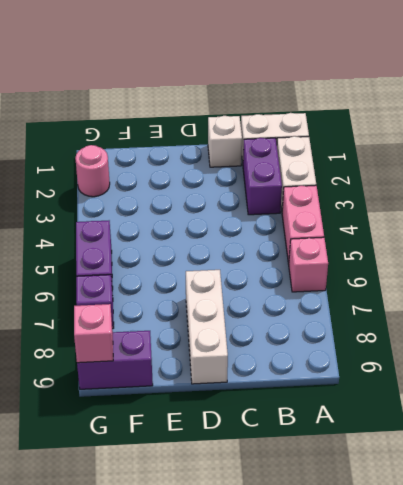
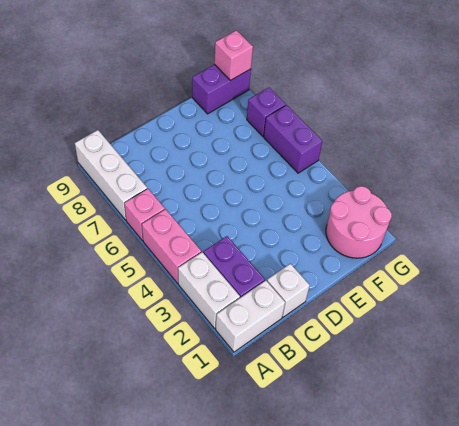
white 1x3 brick [186,270,228,384] -> white 1x3 brick moved to [75,130,147,220]
pink 1x1 round brick [75,145,110,197] -> pink 2x2 round brick [326,186,392,258]

